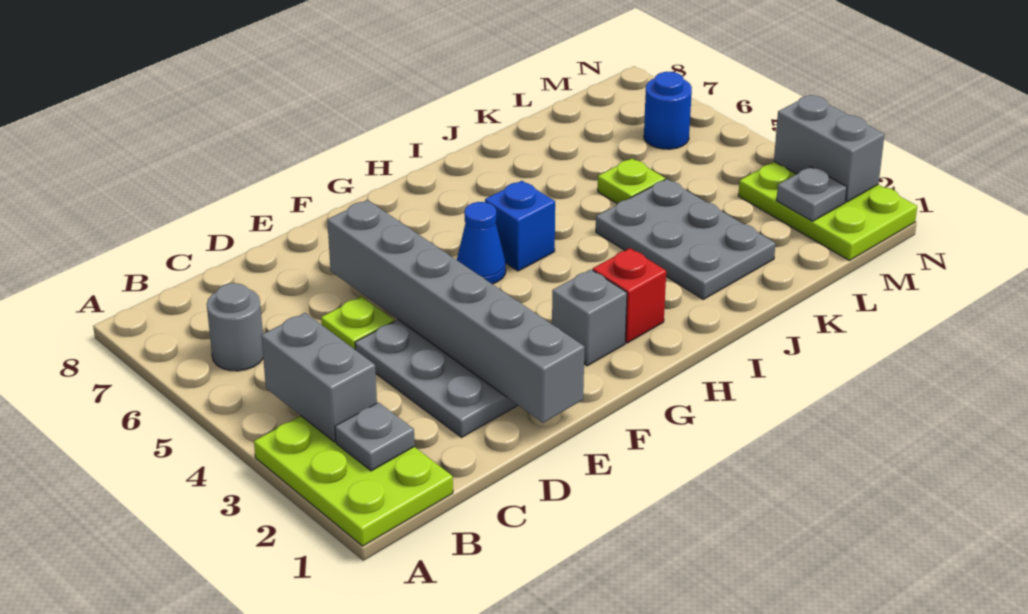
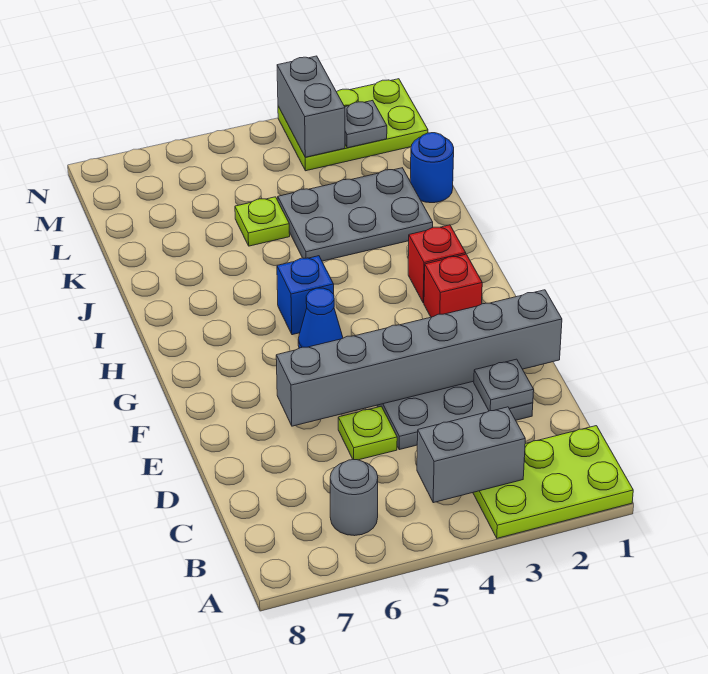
grey 1x1 plate [335,402,415,471] -> grey 1x1 plate moved to [474,359,534,411]
grey 1x1 brick [552,269,627,366] -> red 1x1 brick [424,254,482,317]
blue 1x1 round brick [644,72,692,149] -> blue 1x1 round brick moved to [410,133,454,203]
grey 1x2 brick [774,95,885,202] -> grey 1x2 brick turned to [277,56,345,157]

